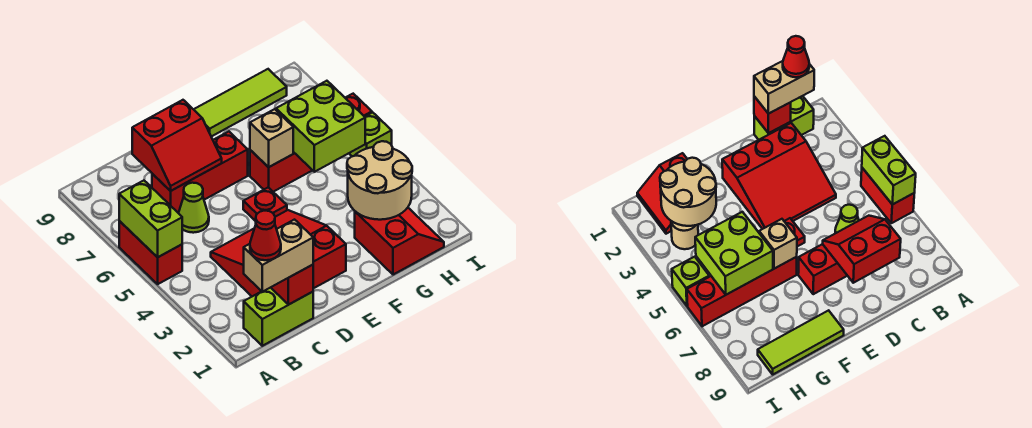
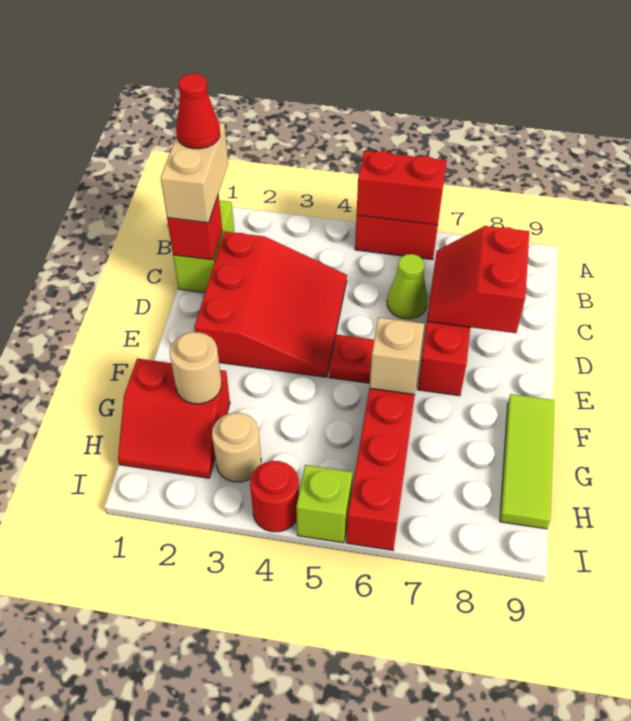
lime 1x2 brick [119,181,182,257] -> red 1x2 brick [357,151,447,225]
tan 2x2 round brick [347,141,412,220] -> tan 1x1 round brick [170,332,222,404]
lime 2x2 brick [276,81,365,172] -> none
none -> red 1x1 round brick [250,461,299,532]

